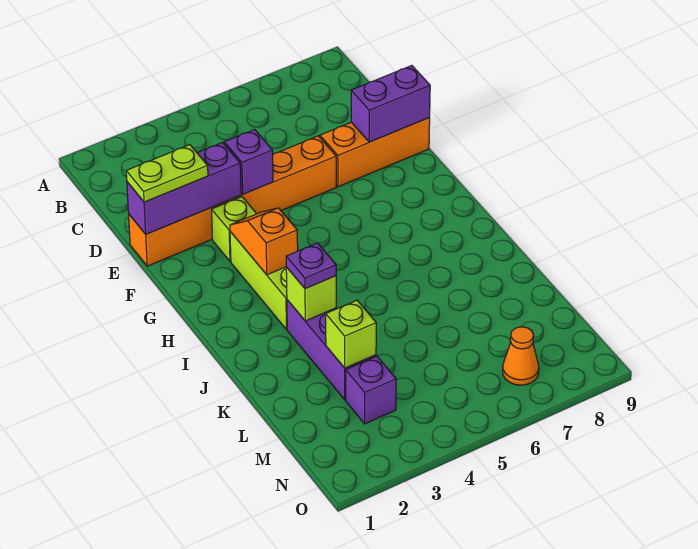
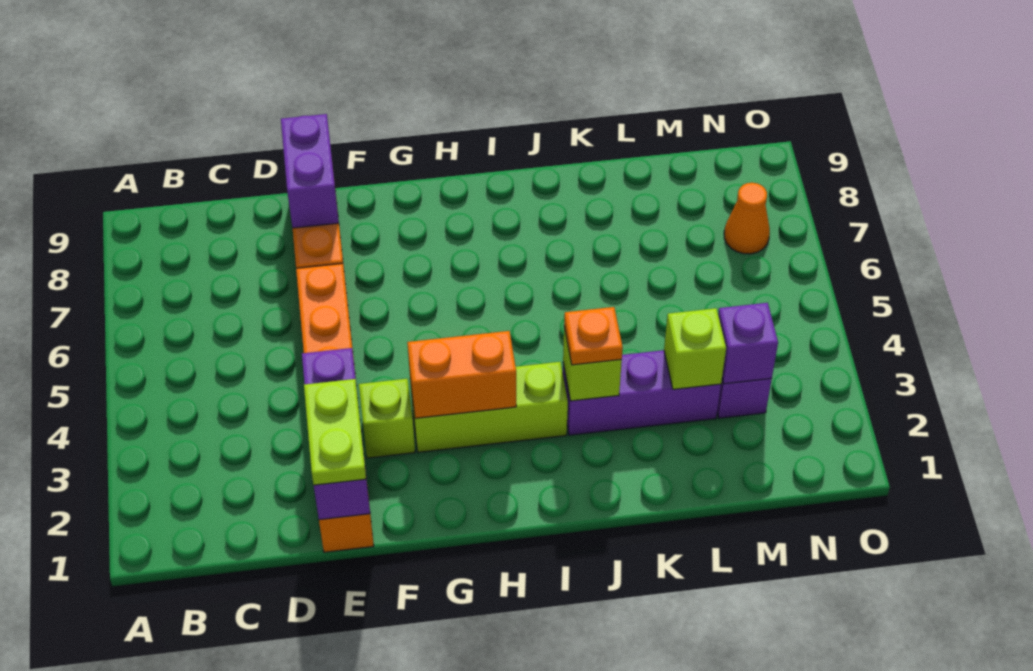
purple 1x1 brick [224,129,273,194] -> purple 1x1 brick moved to [718,303,778,384]
orange 1x2 slope [230,208,298,275] -> orange 1x2 brick [407,331,516,419]
purple 1x1 plate [286,243,336,289] -> orange 1x1 plate [564,307,623,365]

